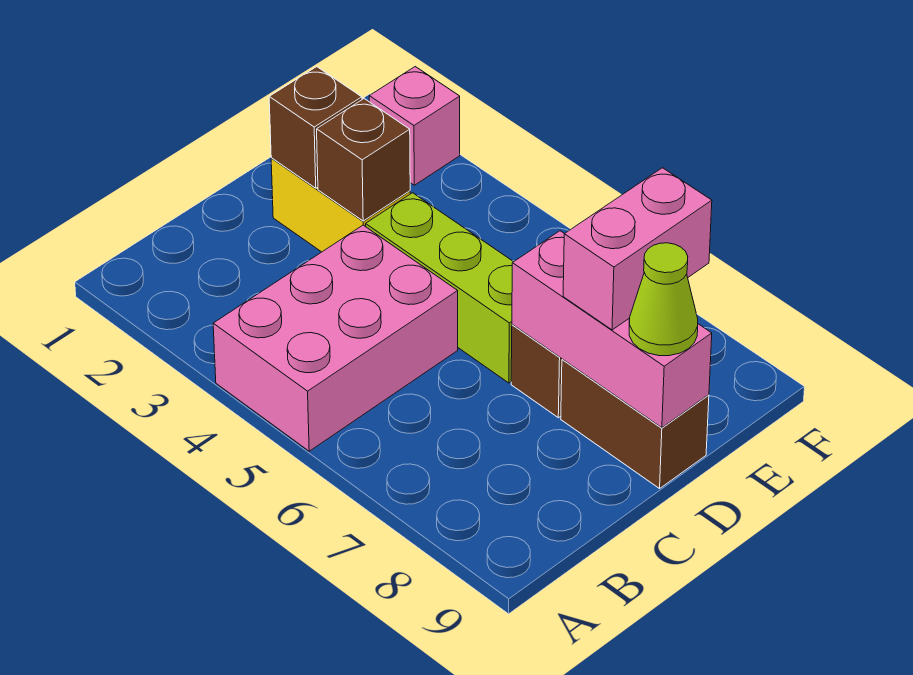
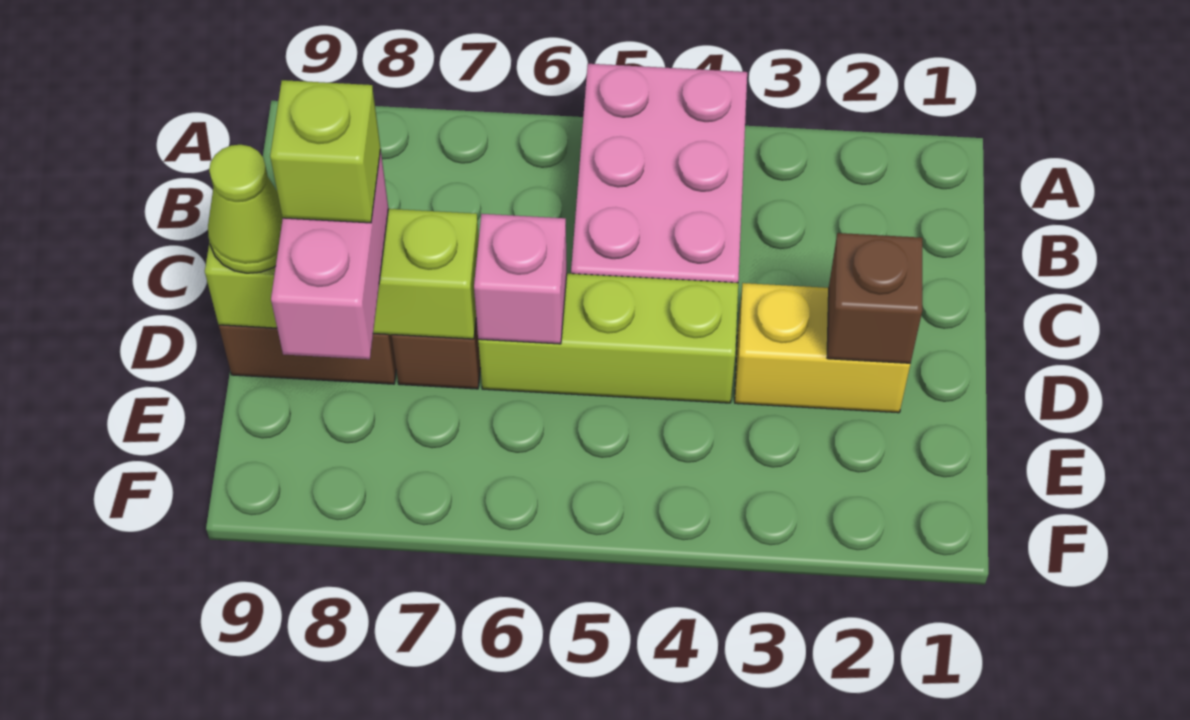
brown 1x1 brick [317,99,410,221] -> none
pink 1x3 brick [512,231,712,428] -> lime 1x3 brick [205,209,479,339]
none -> lime 1x1 brick [270,80,381,223]
pink 1x1 brick [369,67,460,185] -> pink 1x1 brick moved to [474,214,567,344]

